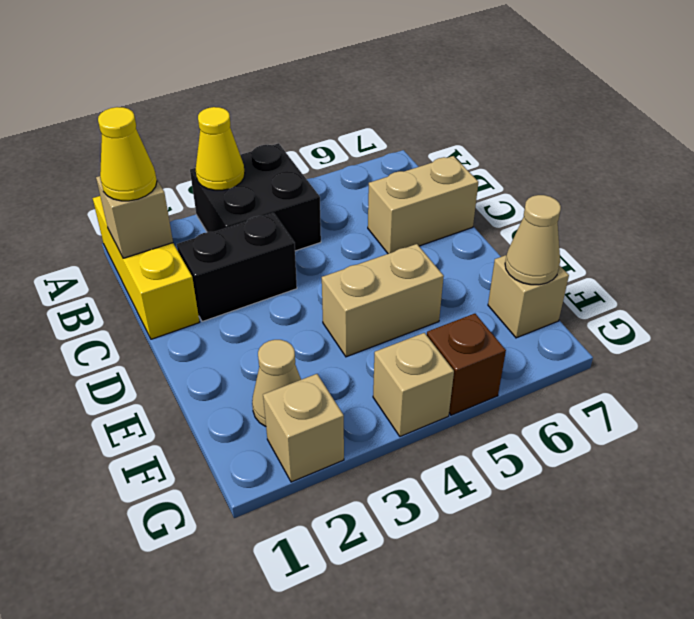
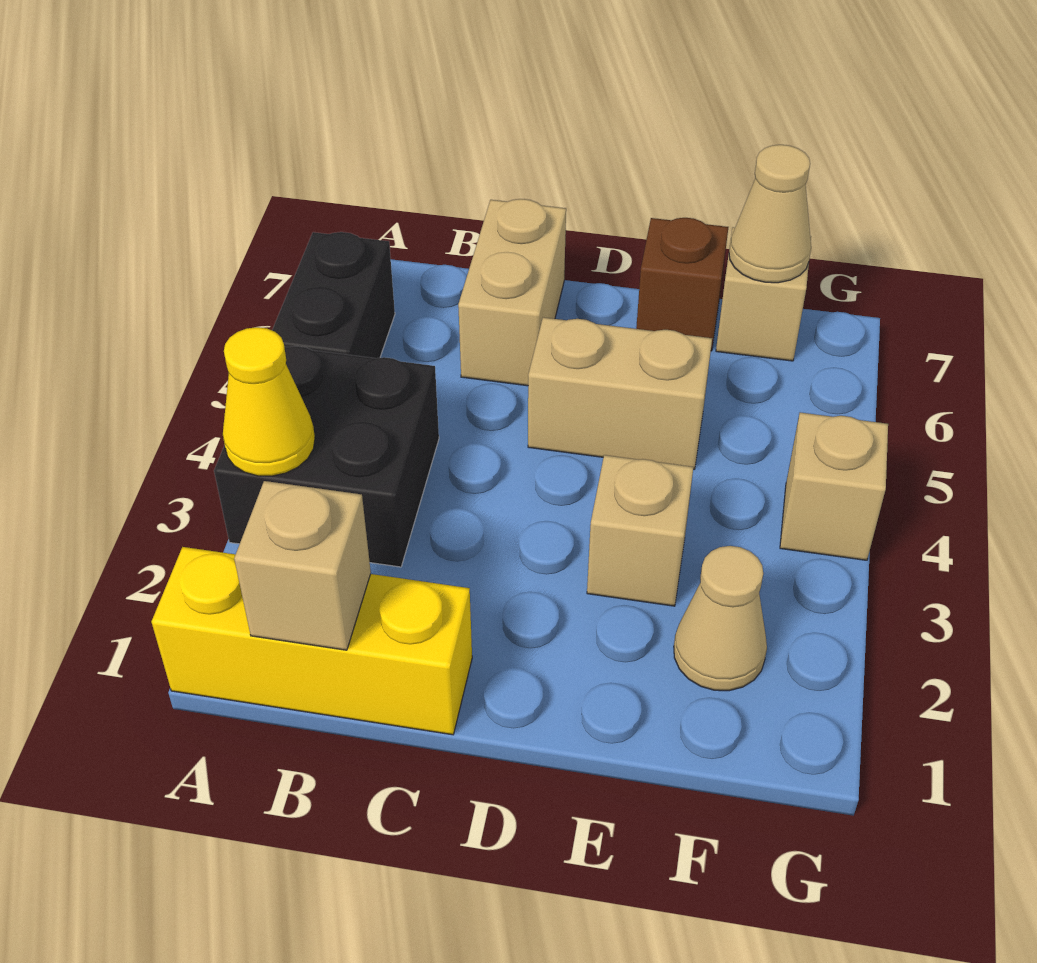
yellow 1x1 cone [98,107,157,201] -> none
black 1x2 brick [177,213,297,322] -> black 1x2 brick moved to [272,232,395,358]
tan 1x2 brick [322,244,444,357] -> tan 1x2 brick turned to [528,317,712,469]
tan 1x1 brick [263,374,344,482] -> tan 1x1 brick moved to [587,455,693,606]
brown 1x1 brick [427,314,506,415] -> brown 1x1 brick moved to [636,218,728,351]

